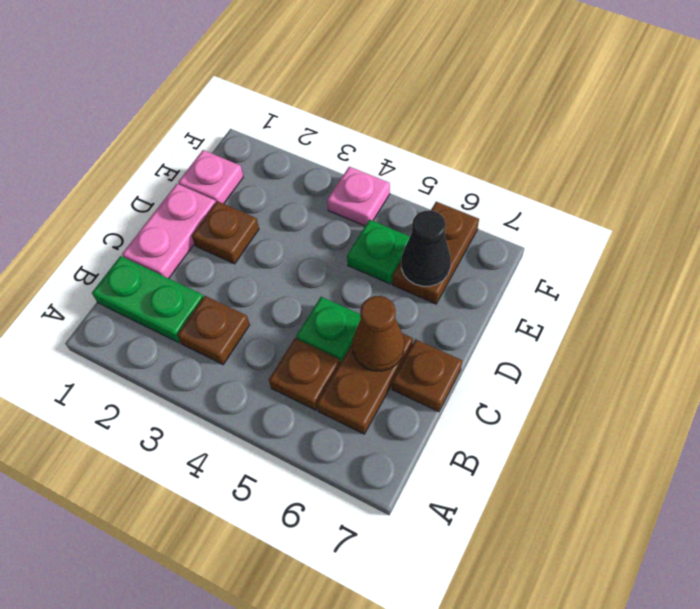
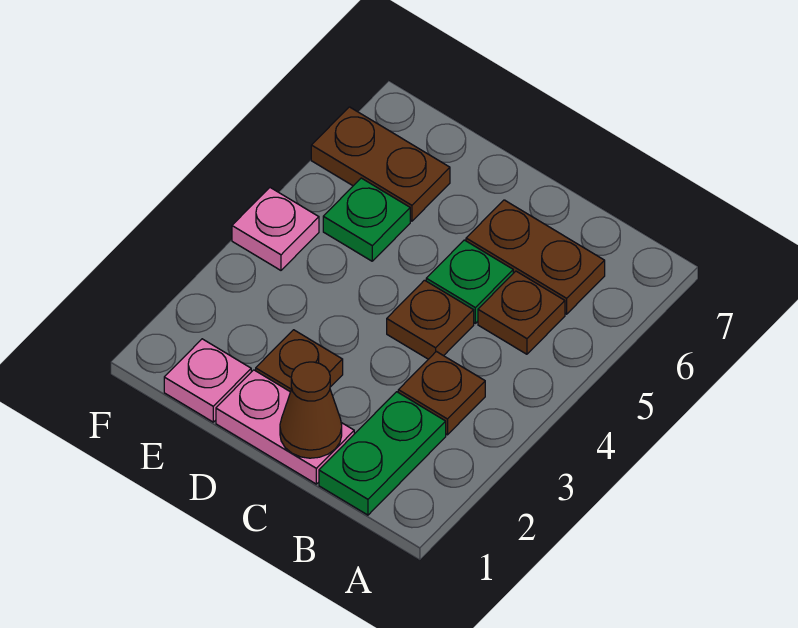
brown 1x1 cone [352,296,404,371] -> brown 1x1 cone moved to [280,362,342,458]
brown 1x1 plate [392,339,462,412] -> brown 1x1 plate moved to [387,280,474,359]
black 1x1 cone [401,210,451,286] -> none

